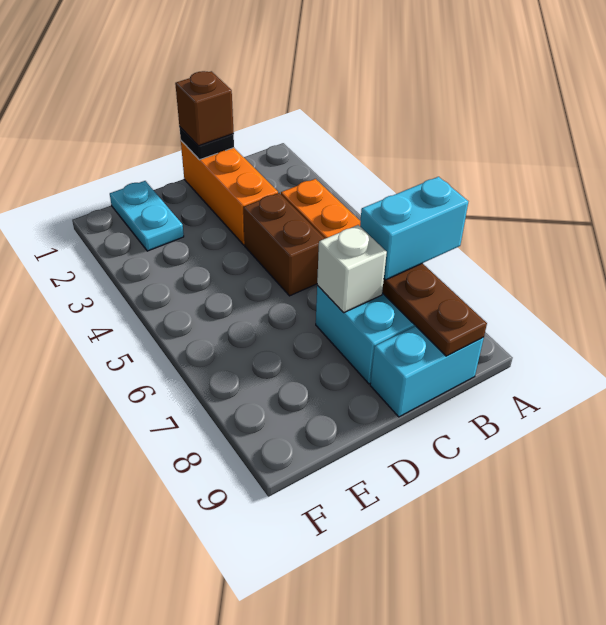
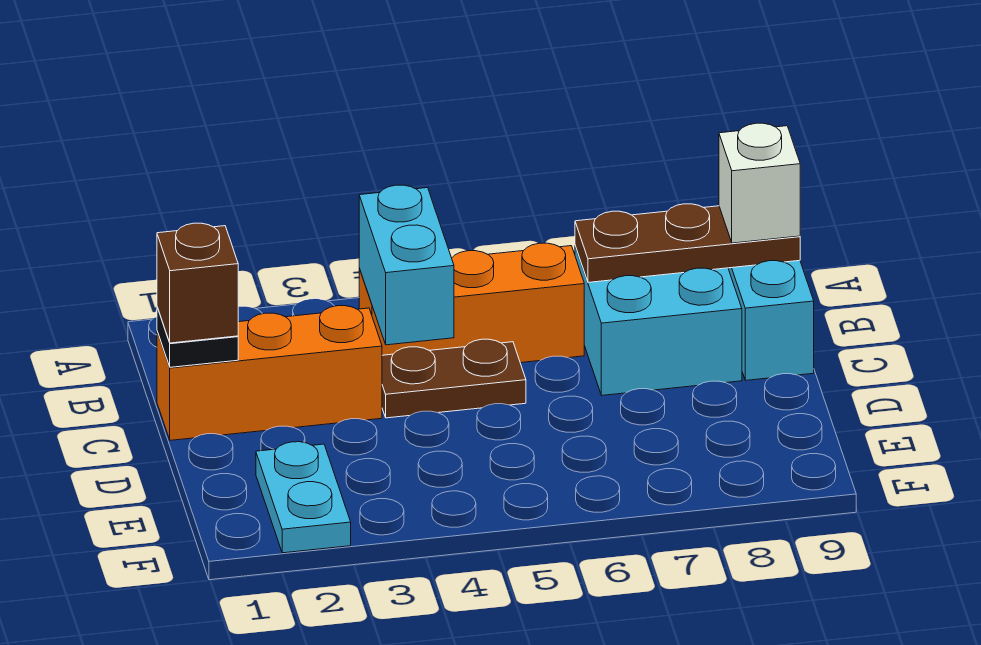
cyan 1x2 brick [360,177,468,280] -> cyan 1x2 brick moved to [359,185,454,345]
brown 1x2 brick [243,193,325,296] -> brown 1x2 plate [382,339,526,418]
white 1x1 brick [317,225,387,312] -> white 1x1 brick moved to [719,123,800,243]
cyan 1x2 plate [110,181,184,251] -> cyan 1x2 plate turned to [256,442,351,553]

